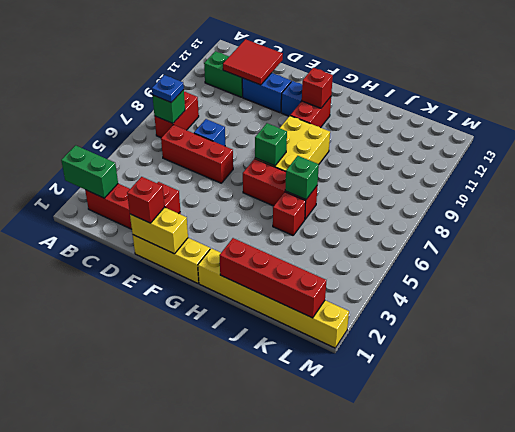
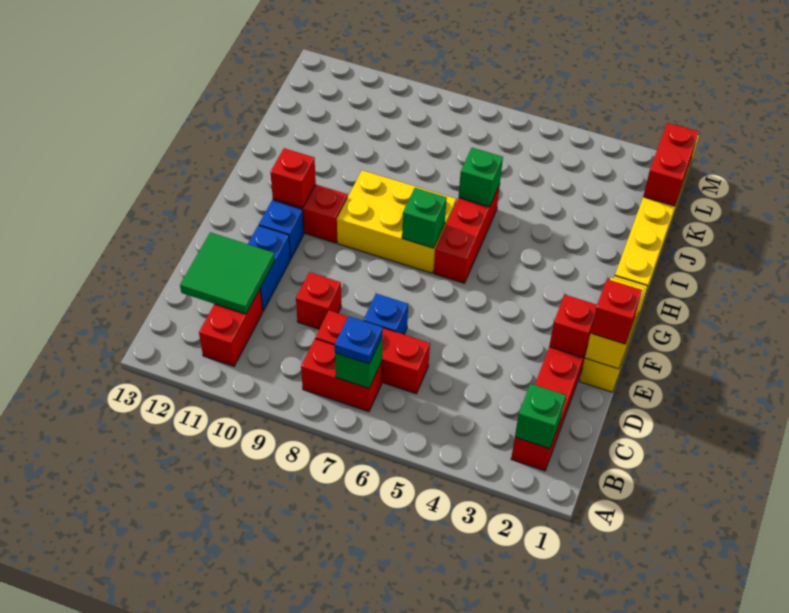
green 1x2 brick [61,145,118,198] -> green 1x1 brick [515,384,566,449]
green 1x2 brick [204,51,243,97] -> red 1x2 brick [199,289,263,366]
red 1x3 brick [161,125,233,183] -> red 1x3 brick turned to [315,310,430,394]
red 2x2 tile [223,39,283,85] -> green 2x2 tile [180,232,275,314]
red 1x4 brick [219,238,326,318] -> red 1x2 brick [643,123,699,206]
red 1x1 brick [273,192,306,235] -> red 1x1 brick moved to [296,272,341,329]

